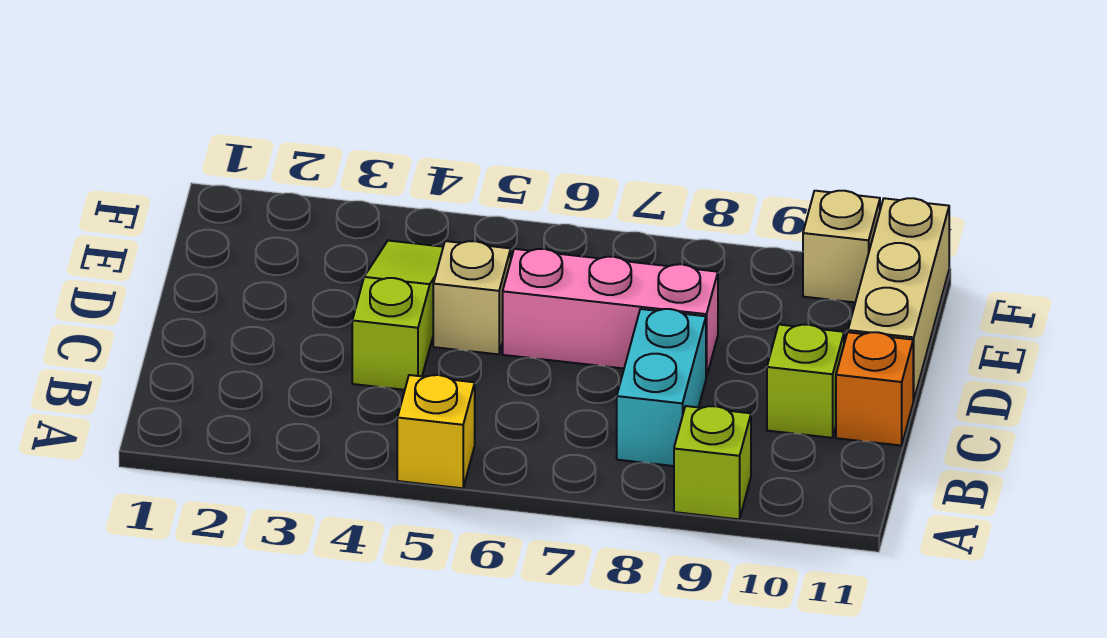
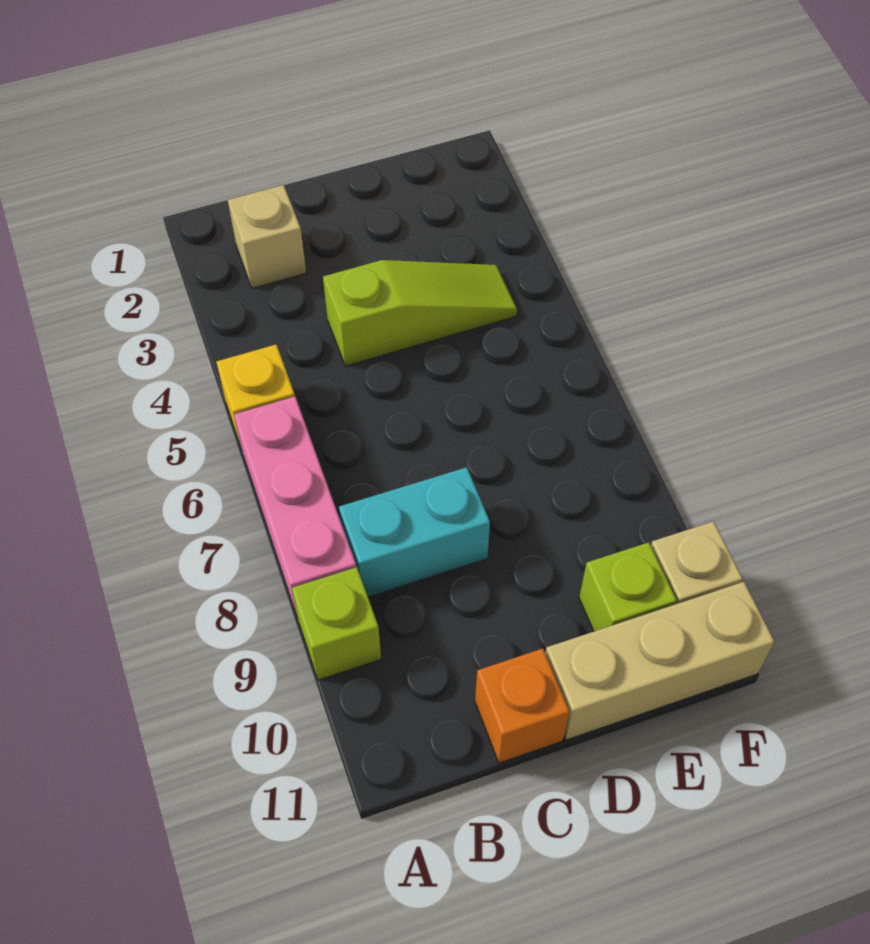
lime 1x1 brick [767,325,844,438] -> lime 1x1 brick moved to [579,542,677,631]
tan 1x1 brick [433,241,511,354] -> tan 1x1 brick moved to [228,185,306,288]
pink 1x3 brick [503,249,718,377] -> pink 1x3 brick moved to [234,397,356,618]

